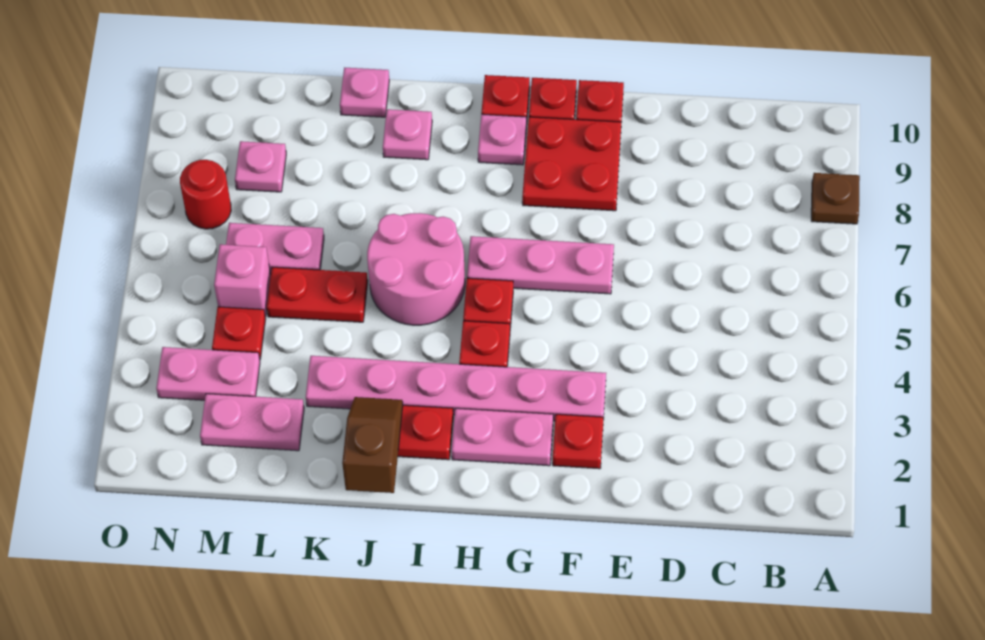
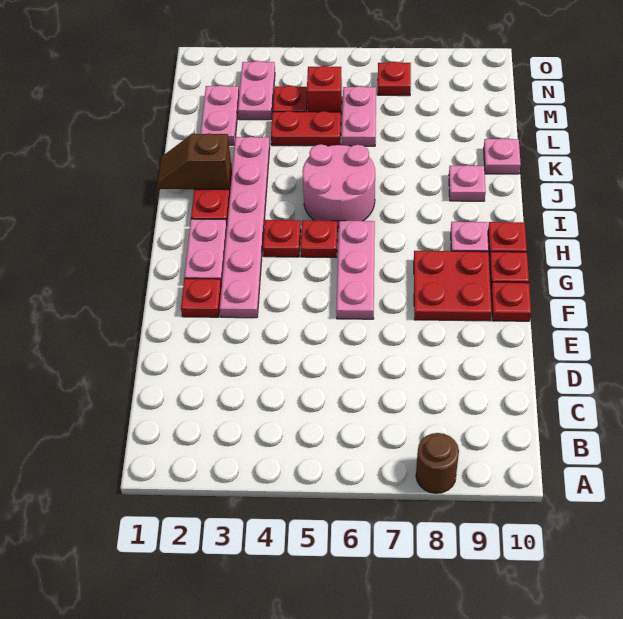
brown 1x1 plate [811,173,860,224] -> brown 1x1 round brick [416,433,459,493]
brown 1x2 slope [342,397,403,493] -> brown 1x2 slope turned to [157,133,231,190]
red 1x2 plate [267,267,368,322] -> red 1x2 plate turned to [271,111,341,146]
pink 1x1 brick [214,244,271,317] -> red 1x1 brick [307,66,342,112]
pink 1x1 plate [235,141,286,192] -> none
red 1x1 round brick [180,160,231,229] -> red 1x1 plate [378,62,411,96]

